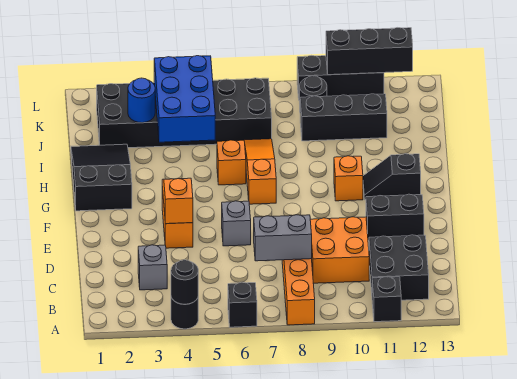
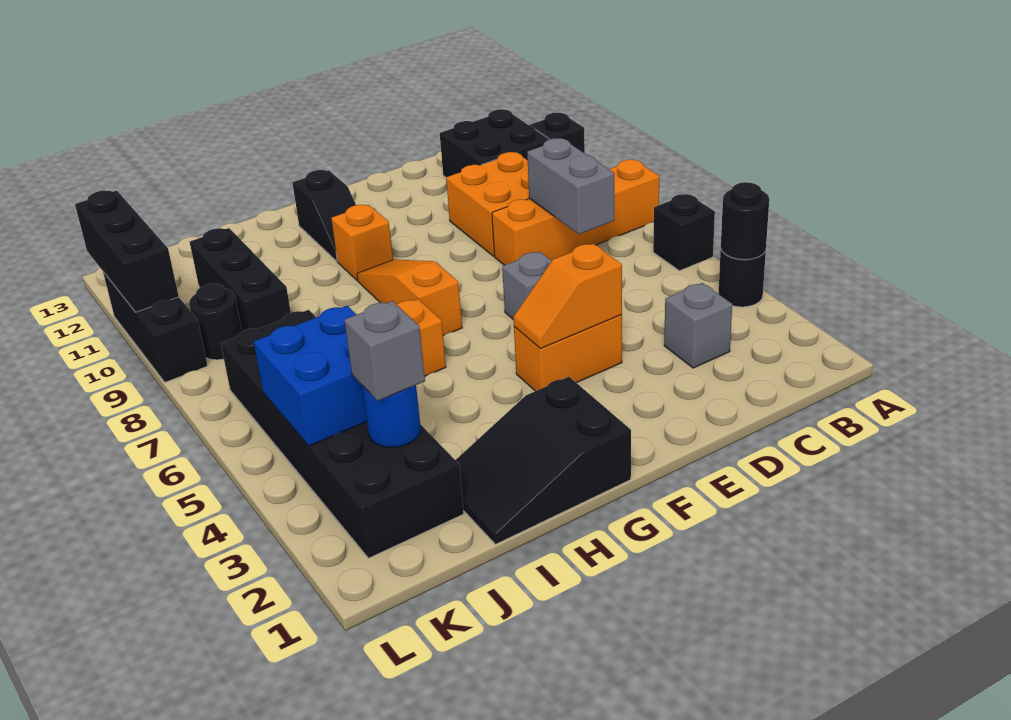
black 1x2 brick [366,194,424,240] -> none
orange 1x3 slope [244,139,276,204] -> orange 1x3 slope turned to [357,260,462,336]
blue 2x3 brick [154,56,215,142] -> blue 2x2 brick [254,306,367,446]
none -> grey 1x1 brick [344,301,425,401]

